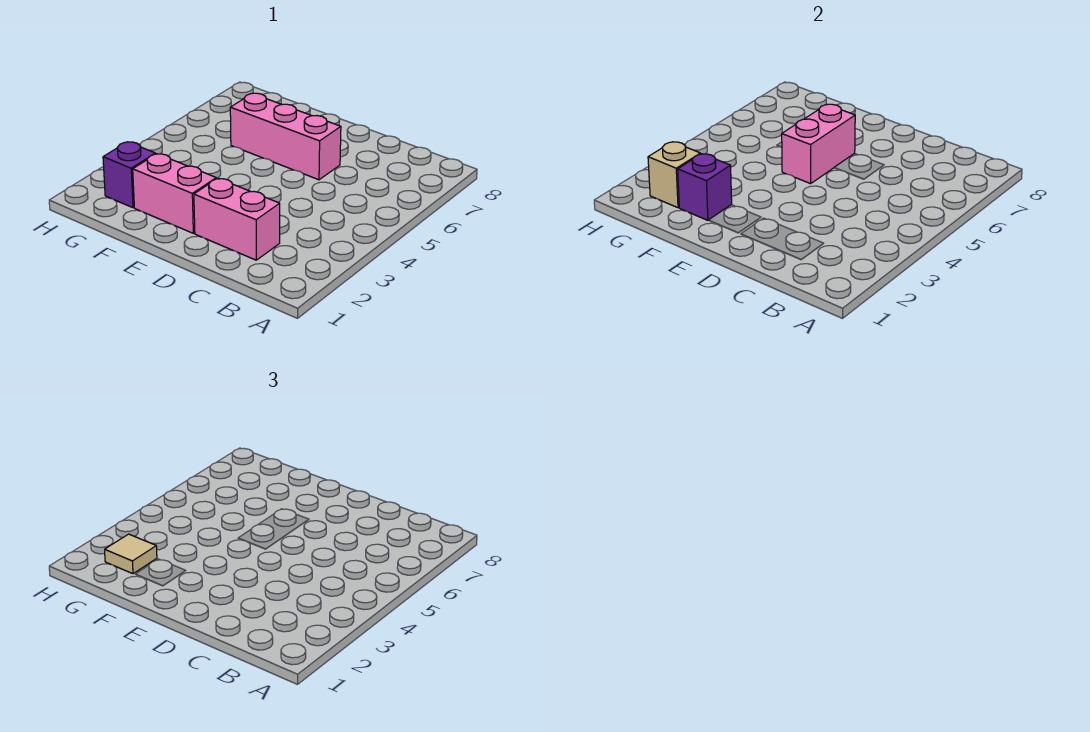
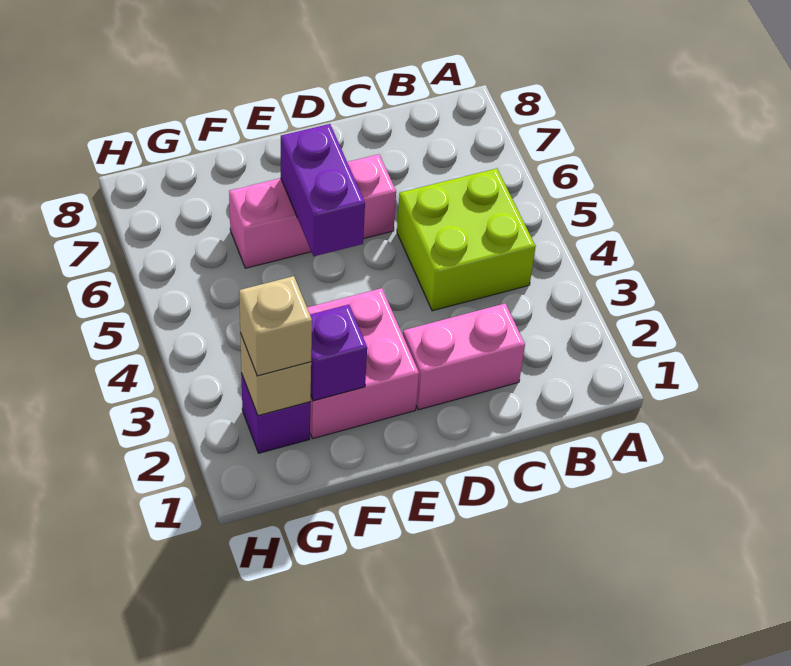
none -> lime 2x2 brick [397,169,536,311]
pink 1x2 brick [133,154,216,233] -> pink 2x2 brick [307,288,419,439]
pink 1x2 brick [782,104,855,184] -> purple 1x2 brick [281,124,365,256]
tan 1x1 tile [105,534,157,574] -> tan 1x1 brick [239,276,312,376]

